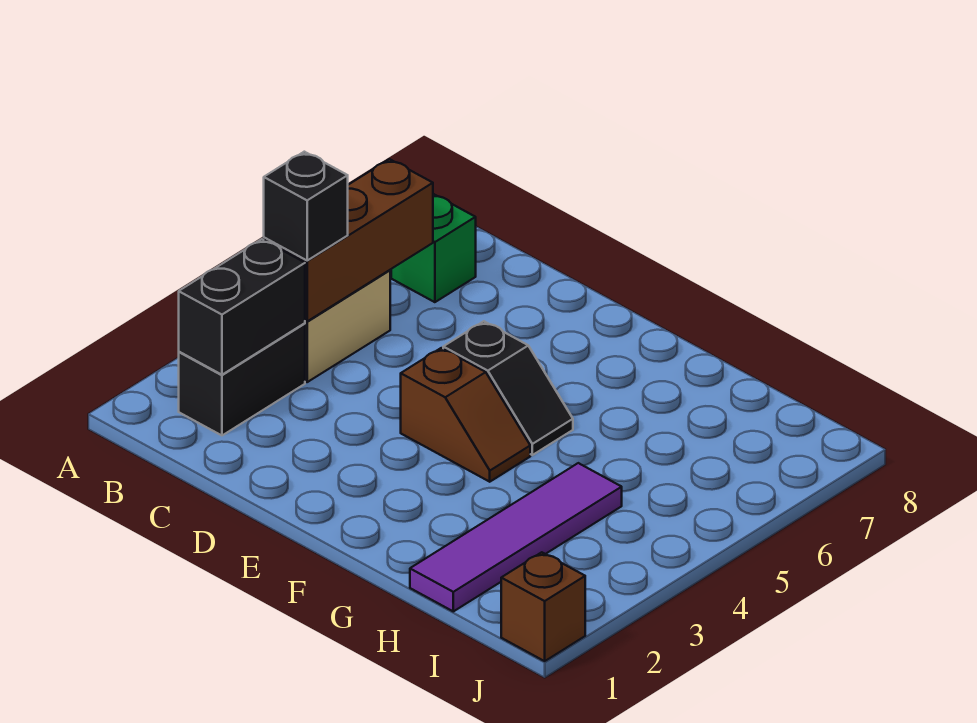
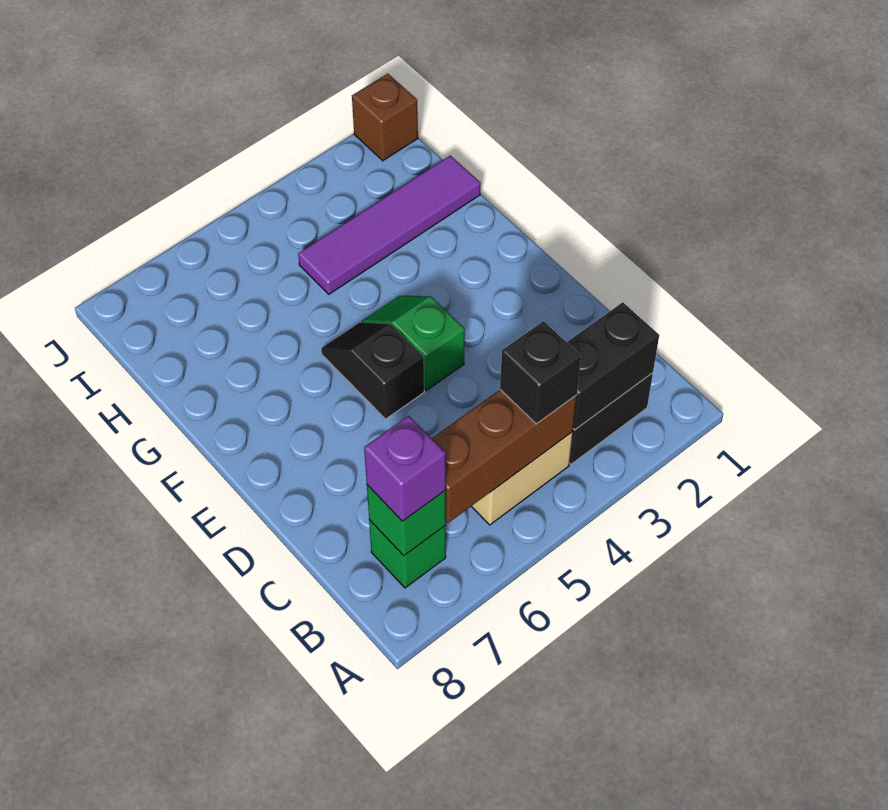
none -> green 1x1 brick [367,485,446,556]
none -> purple 1x1 brick [364,416,446,521]
brown 1x2 slope [401,348,530,482] -> green 1x2 slope [362,296,465,391]

